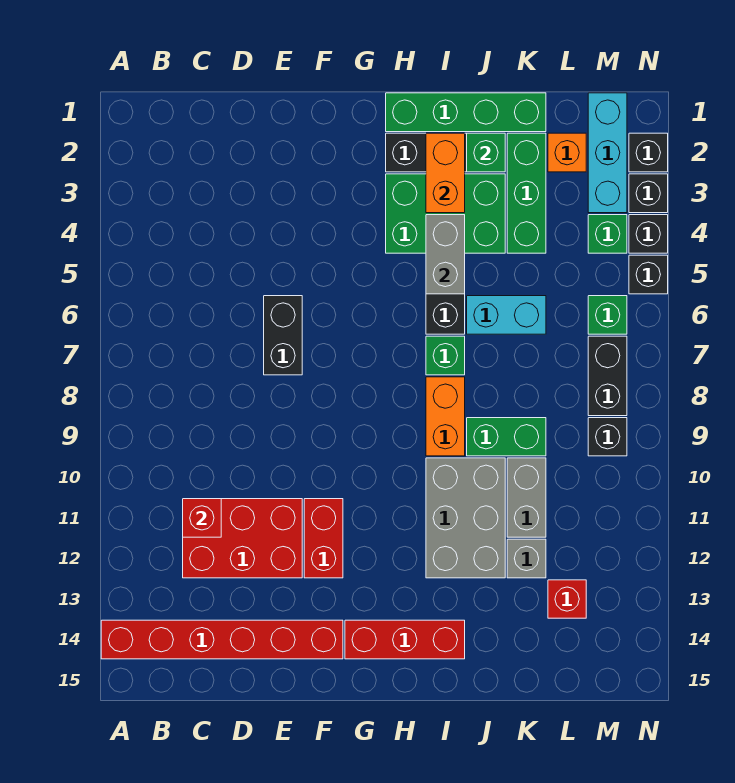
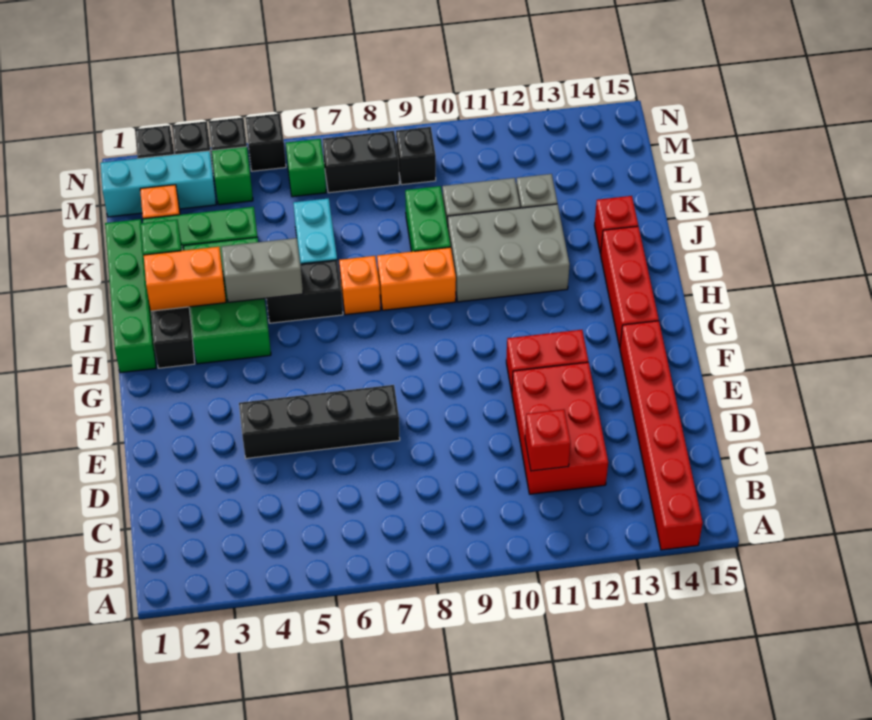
black 1x2 brick [264,296,302,375] -> black 1x4 brick [239,385,400,458]
green 1x1 brick [426,336,465,375] -> orange 1x1 brick [339,256,381,315]
red 1x1 brick [548,580,586,618] -> red 1x1 brick moved to [594,196,638,254]

